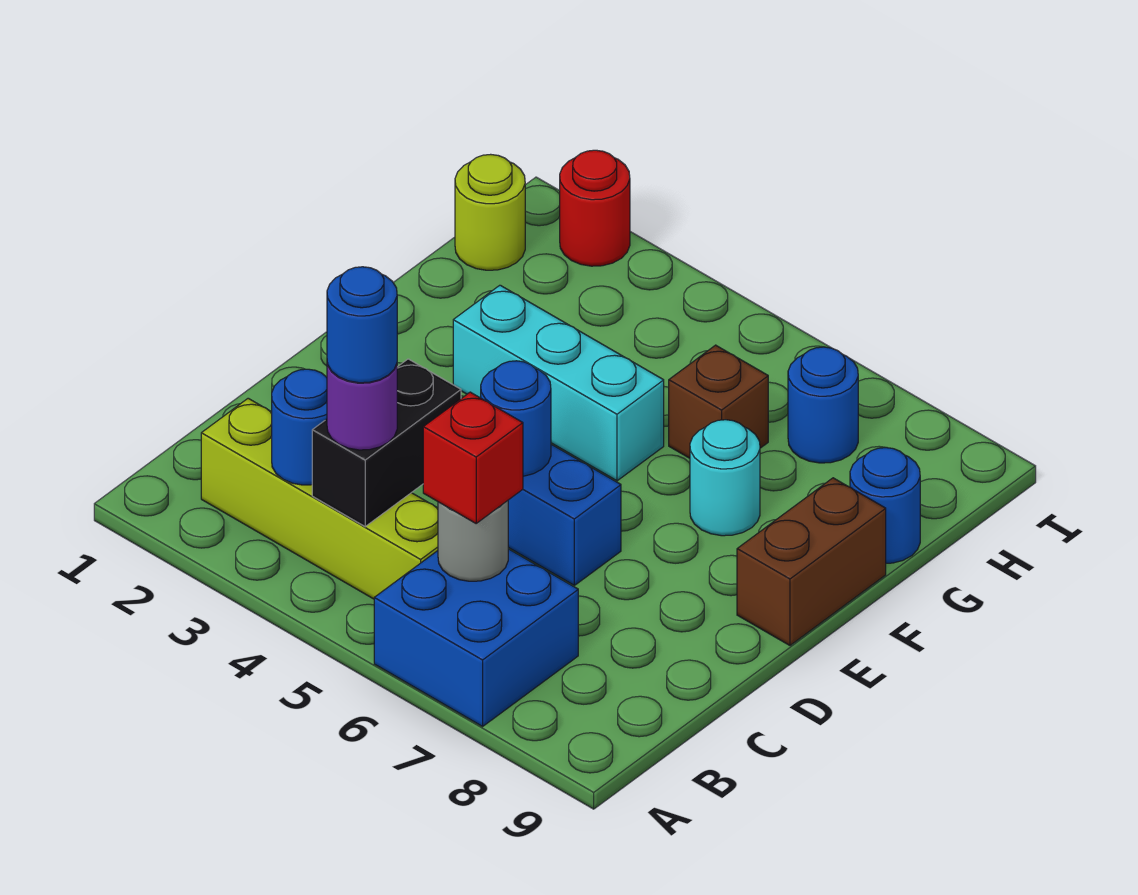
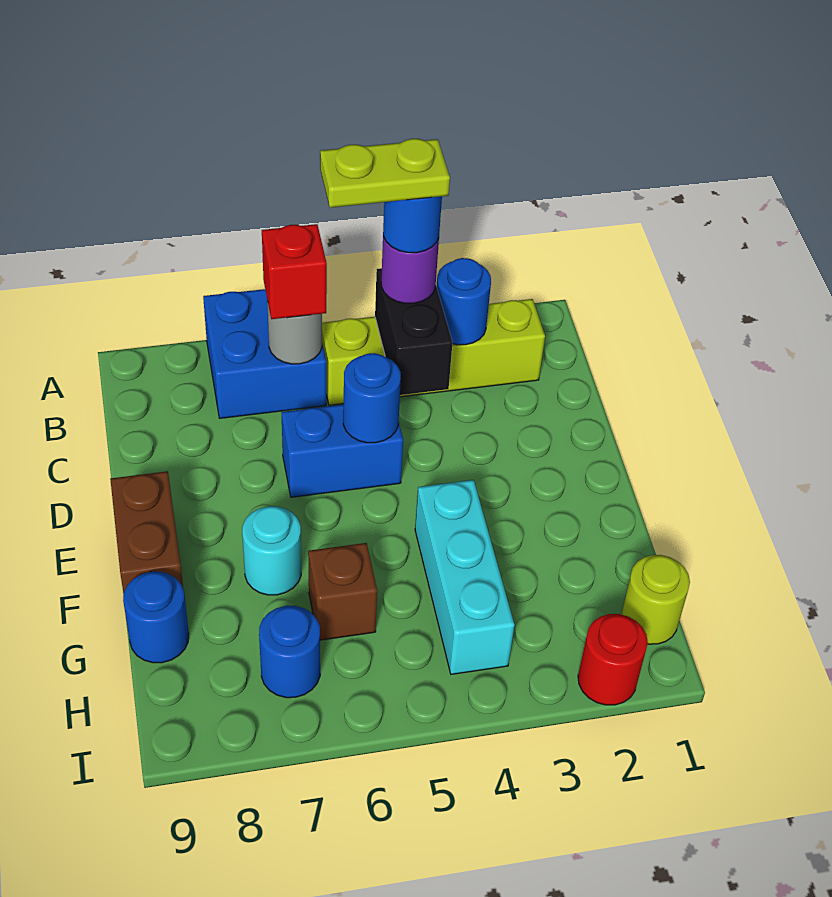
none -> lime 1x2 plate [320,139,450,208]
cyan 1x3 brick [453,285,664,481] -> cyan 1x3 brick turned to [415,480,515,674]

